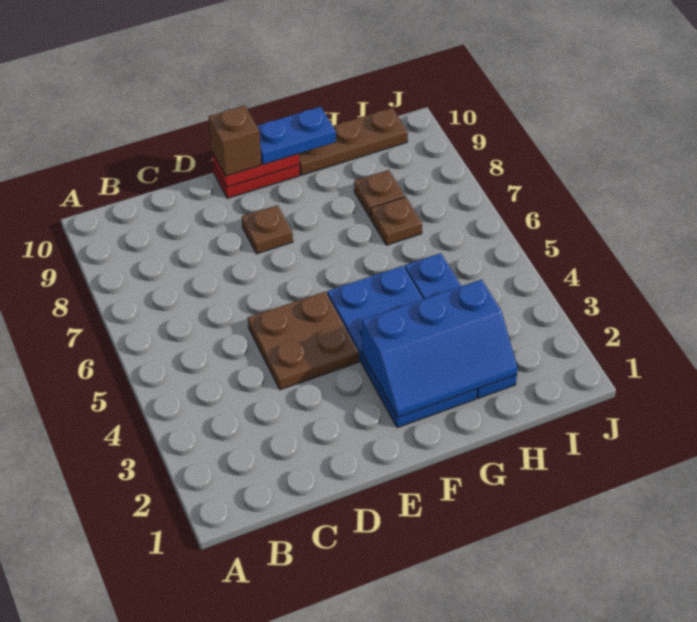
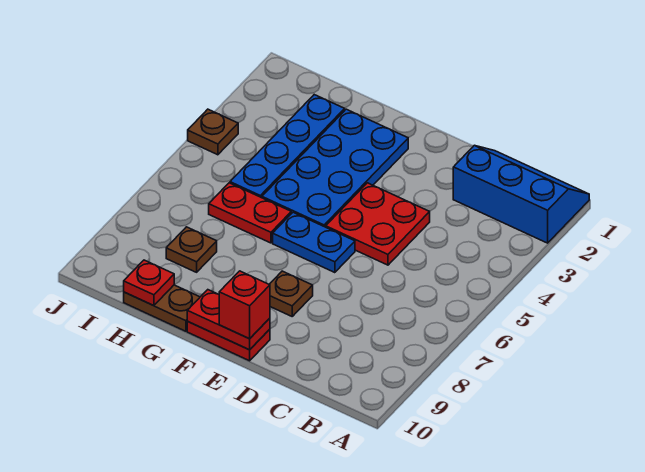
brown 2x2 plate [248,292,359,390] -> red 2x2 plate [326,183,430,265]
brown 1x1 brick [209,106,261,176] -> red 1x1 brick [219,271,270,339]
blue 2x3 slope [362,280,518,417] -> blue 2x3 slope moved to [453,146,589,243]
blue 1x2 plate [257,107,336,164] -> blue 1x2 plate moved to [273,212,355,273]
none -> red 1x2 plate [209,183,291,243]
brown 1x3 plate [299,108,408,175] -> brown 1x2 plate [124,285,200,331]
brown 1x1 plate [370,197,422,245] -> brown 1x1 plate moved to [188,109,238,155]
none -> red 1x1 plate [124,260,174,306]

